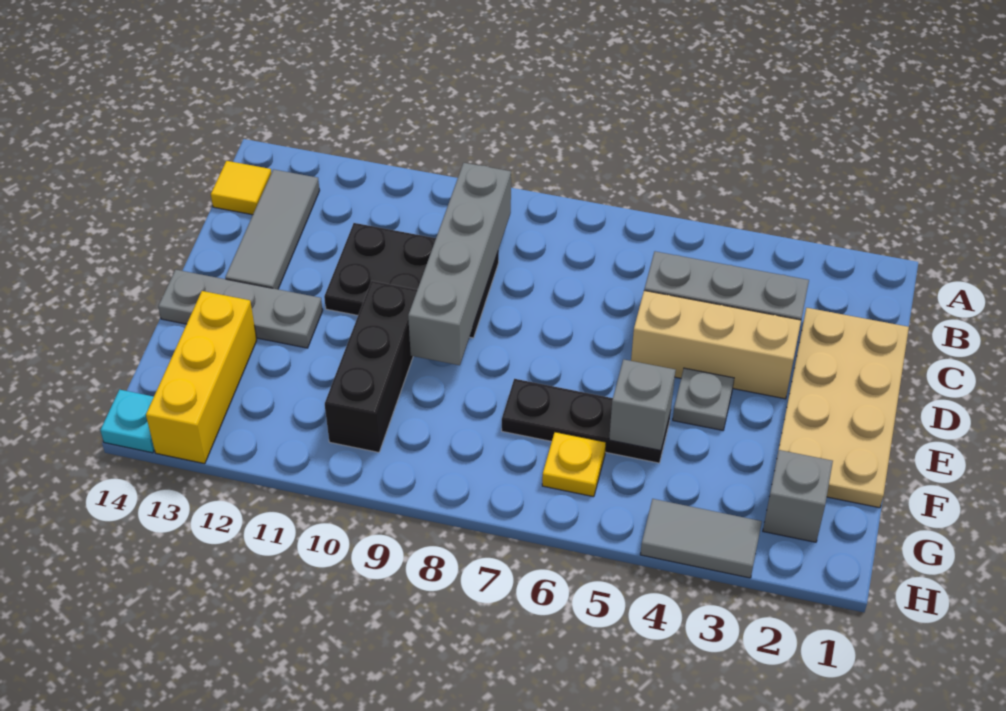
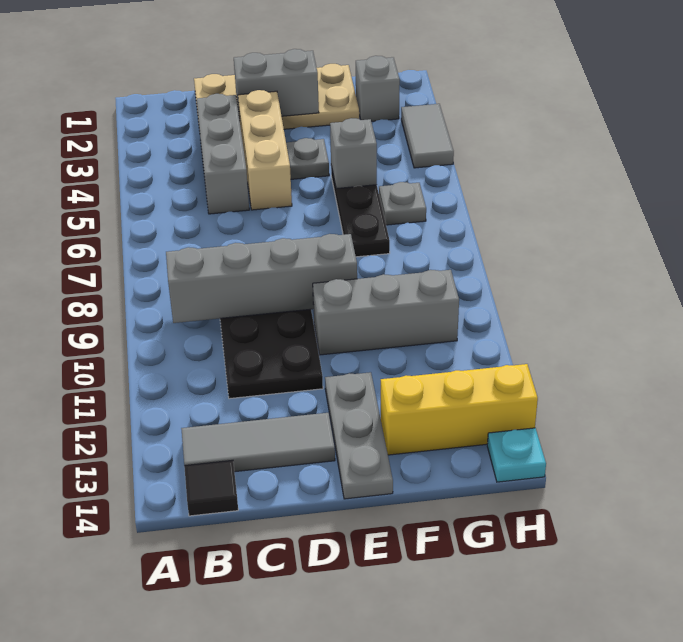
yellow 1x1 tile [211,161,271,215] -> black 1x1 tile [184,460,238,516]
none -> grey 1x2 brick [234,49,319,116]
black 1x3 brick [325,281,417,452] -> grey 1x3 brick [313,270,459,355]
yellow 1x1 plate [542,432,606,497] -> grey 1x1 plate [379,182,426,225]

